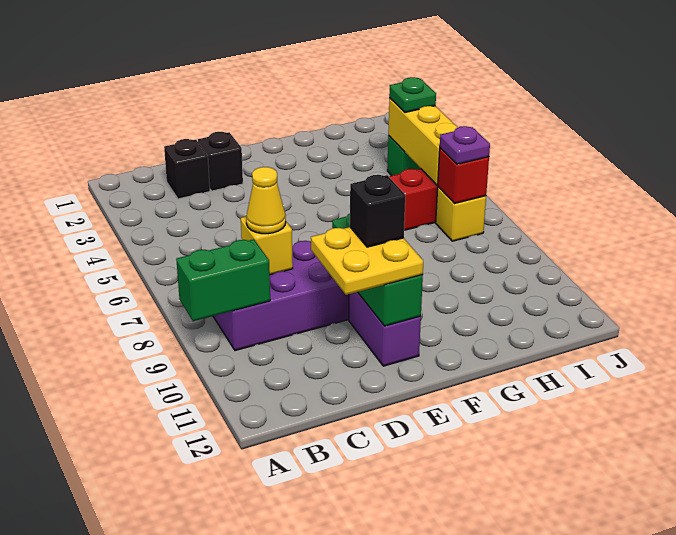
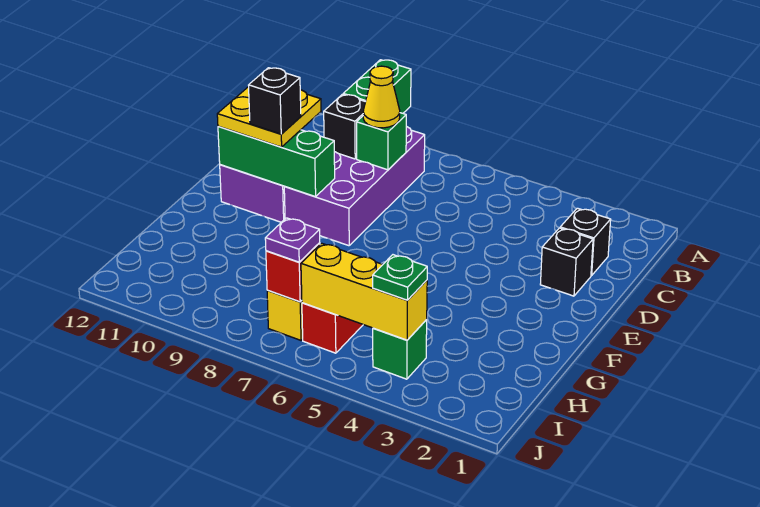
yellow 1x1 brick [241,217,293,275] -> green 1x1 brick [357,113,406,170]
none -> black 1x1 brick [324,94,365,159]

